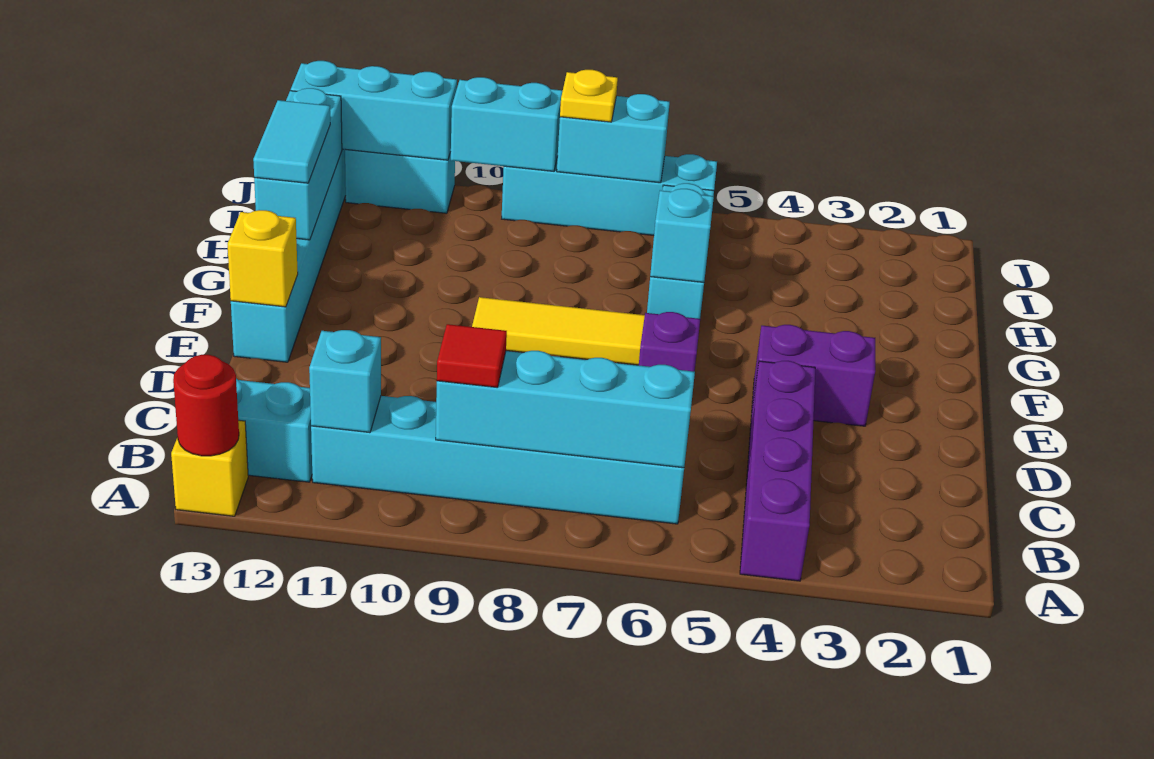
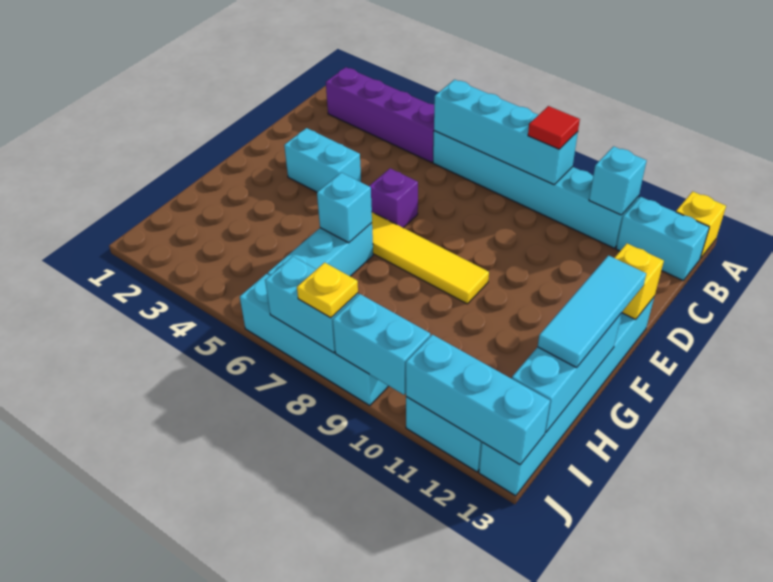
purple 1x4 brick [740,361,815,581] -> purple 1x4 brick turned to [326,67,434,162]
red 1x1 round brick [173,355,239,456] -> none
purple 1x2 brick [752,325,875,426] -> cyan 1x2 brick [284,128,361,192]
cyan 1x2 tile [253,100,330,183] -> cyan 1x3 tile [538,256,646,368]

